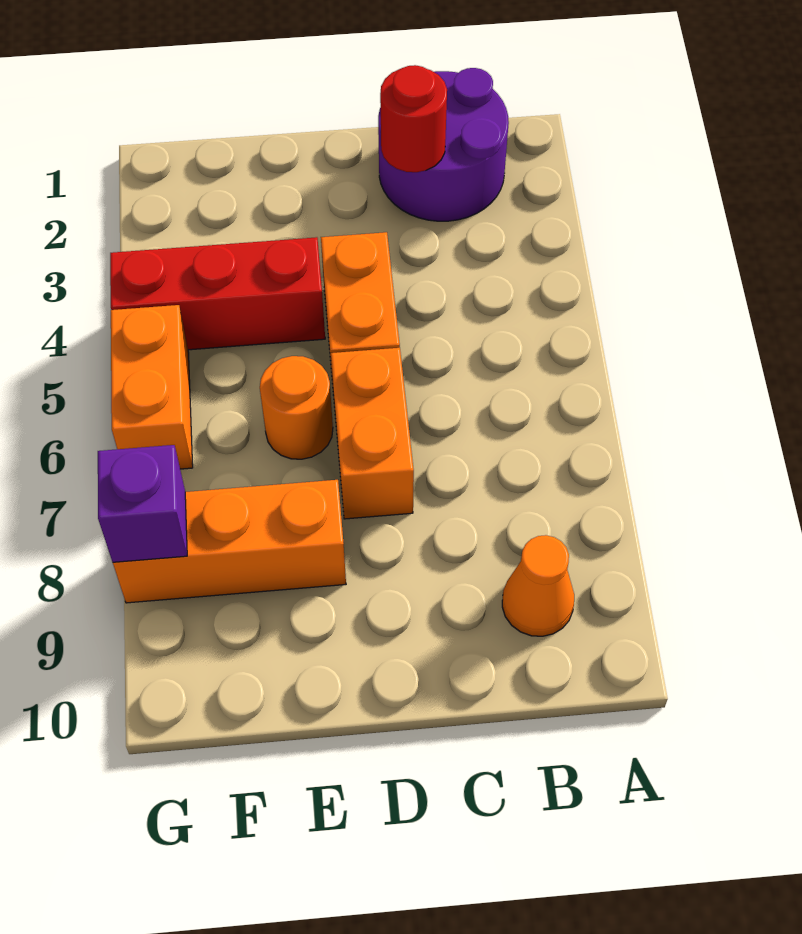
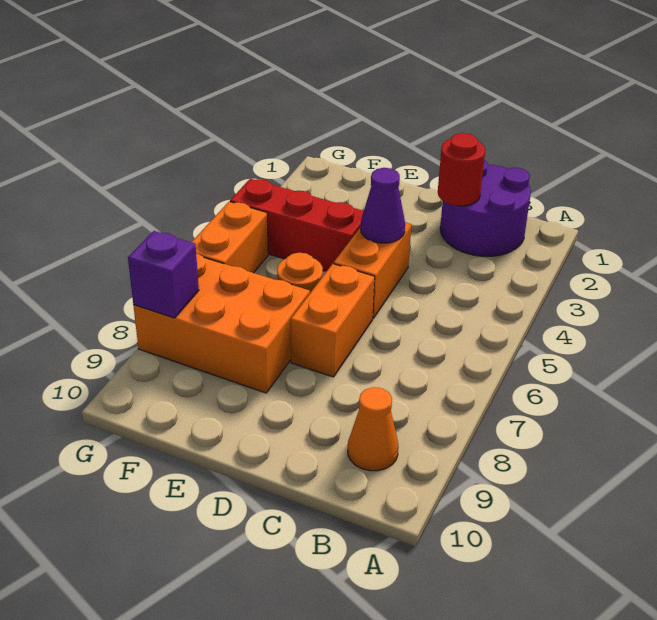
none -> purple 1x1 cone [361,168,405,243]
orange 1x3 brick [113,480,346,603] -> orange 2x3 brick [133,254,310,393]

